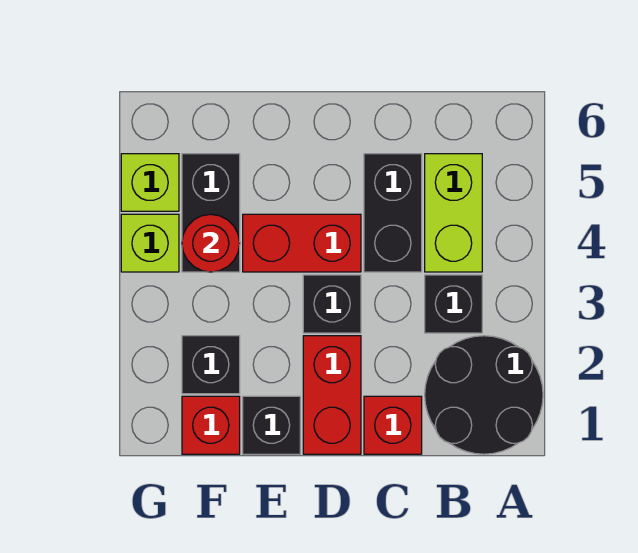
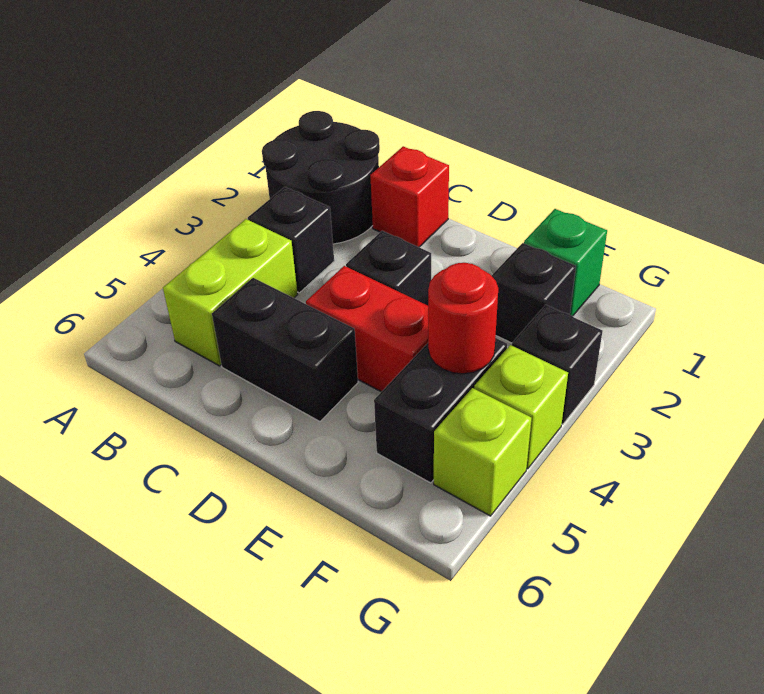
black 1x2 brick [364,154,422,272] -> black 1x2 brick turned to [212,278,358,421]
red 1x2 brick [303,336,361,454] -> none
black 1x1 brick [243,396,300,454] -> black 1x1 brick moved to [512,305,603,424]
red 1x1 brick [182,396,240,454] -> green 1x1 brick [524,209,607,316]

